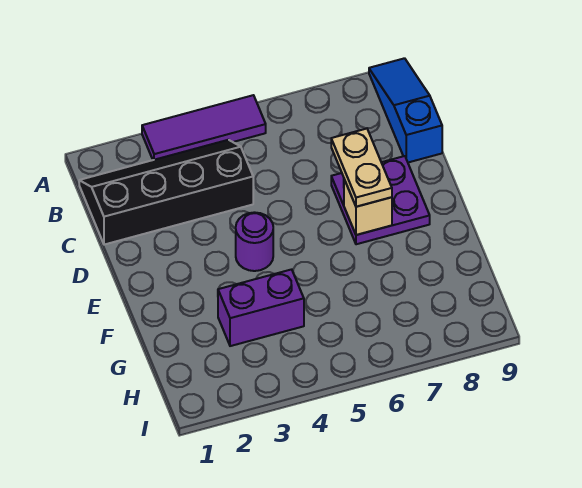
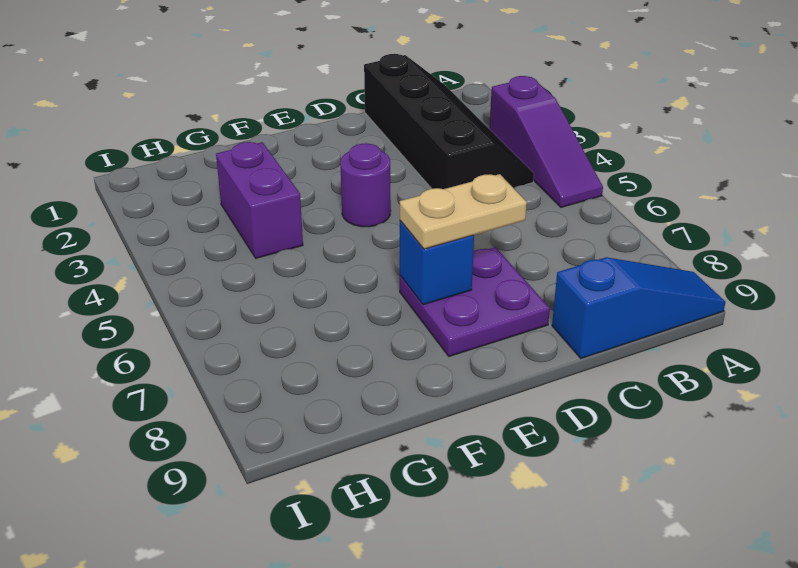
purple 1x3 tile [142,95,266,160] -> purple 1x3 slope [490,76,603,207]
tan 1x1 brick [344,180,392,235] -> blue 1x1 brick [400,221,474,305]

